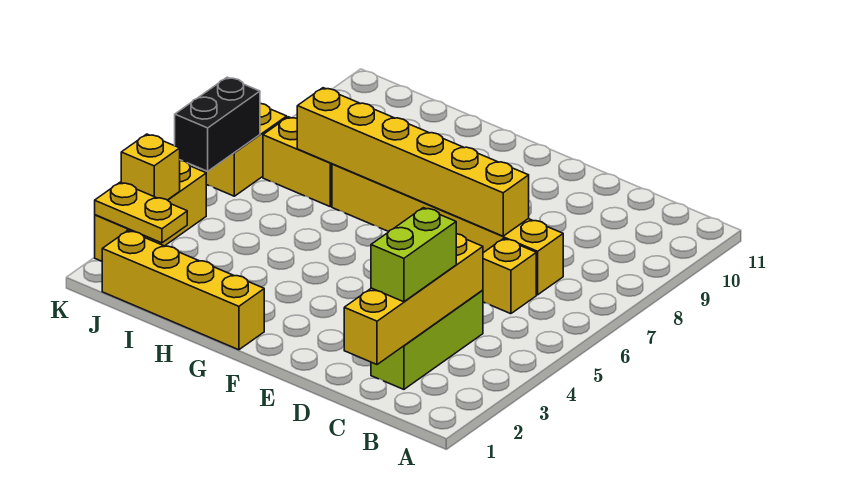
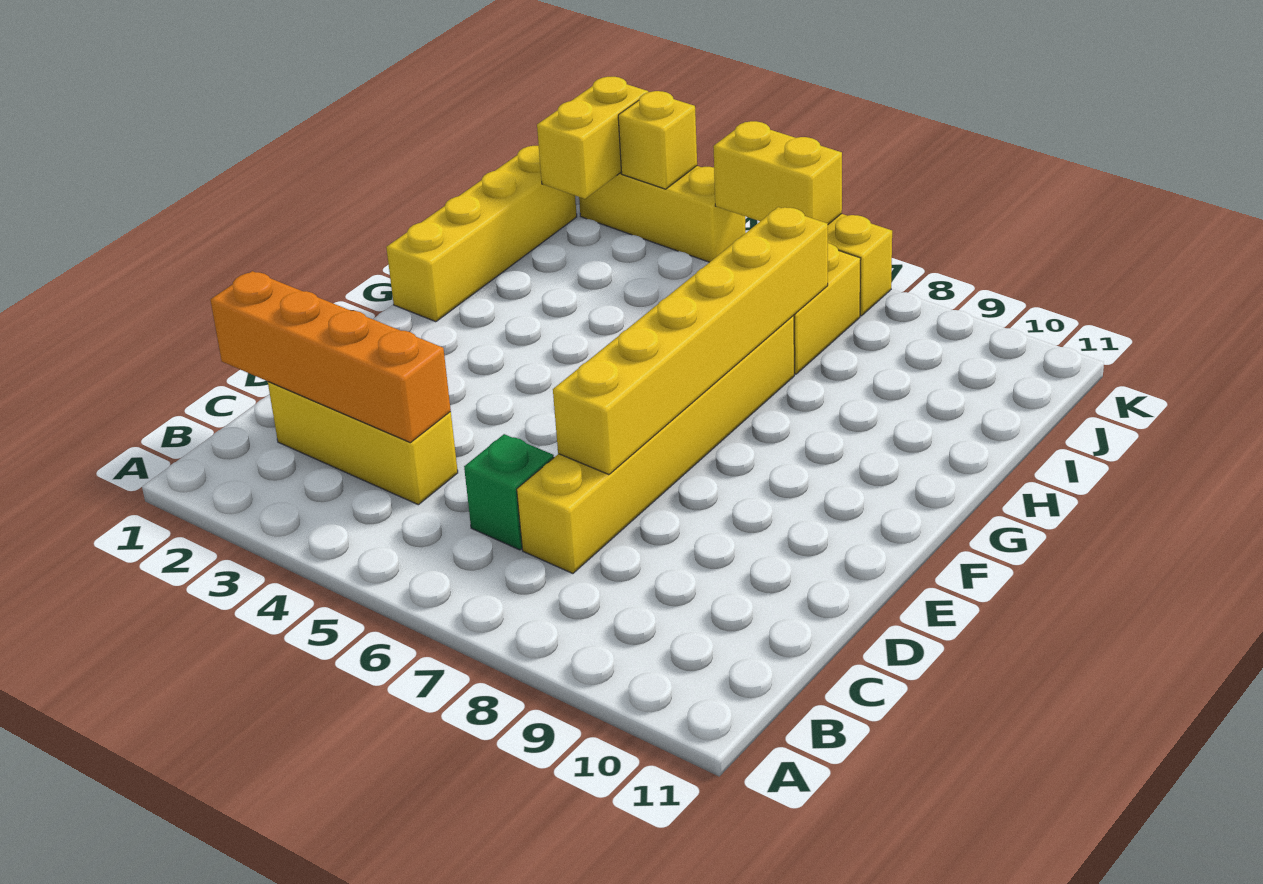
yellow 1x4 brick [344,234,483,365] -> orange 1x4 brick [211,271,451,443]
lime 1x3 brick [371,290,483,389] -> yellow 1x3 brick [268,382,458,505]
lime 1x2 brick [371,208,456,302] -> none
yellow 1x1 brick [483,239,536,314] -> green 1x1 brick [464,434,554,550]
yellow 1x2 plate [95,182,187,243] -> yellow 1x2 brick [537,77,648,199]
black 1x2 brick [175,77,260,171] -> yellow 1x2 brick [713,121,842,224]

